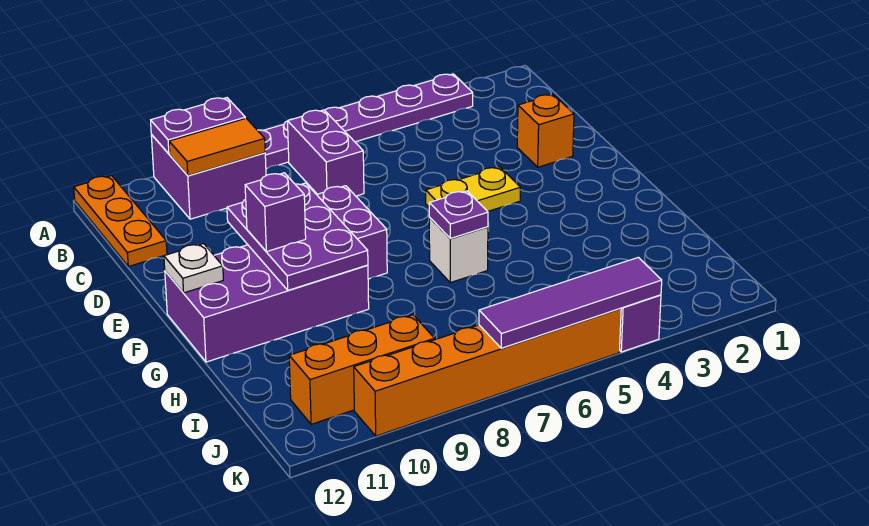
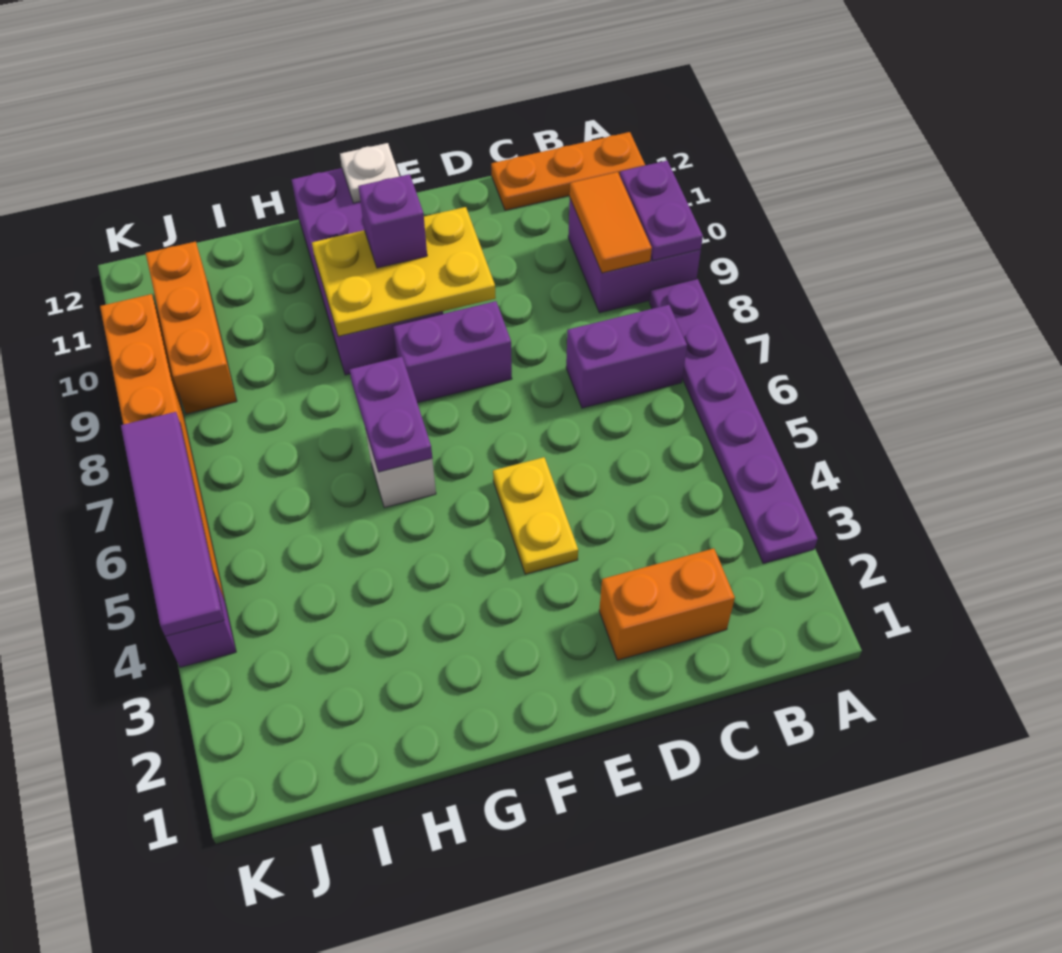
orange 1x1 brick [517,95,574,167] -> orange 1x2 brick [599,549,735,660]
purple 2x3 plate [227,183,368,290] -> yellow 2x3 plate [312,207,496,337]
purple 1x1 plate [429,191,488,238] -> purple 1x2 plate [350,357,432,472]

